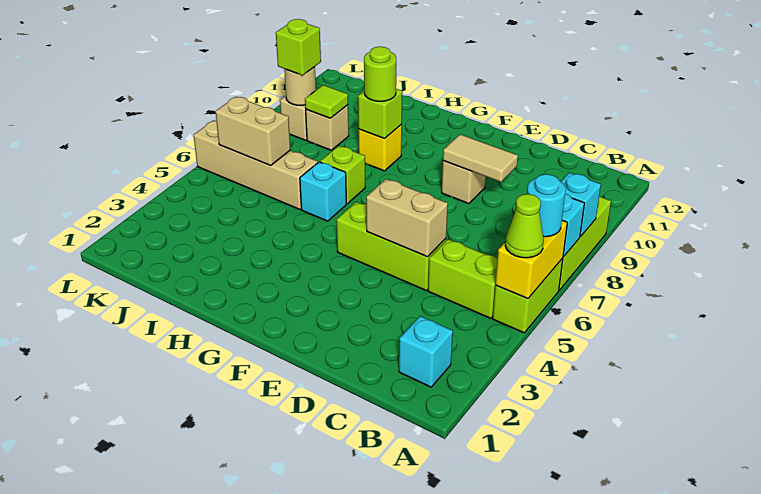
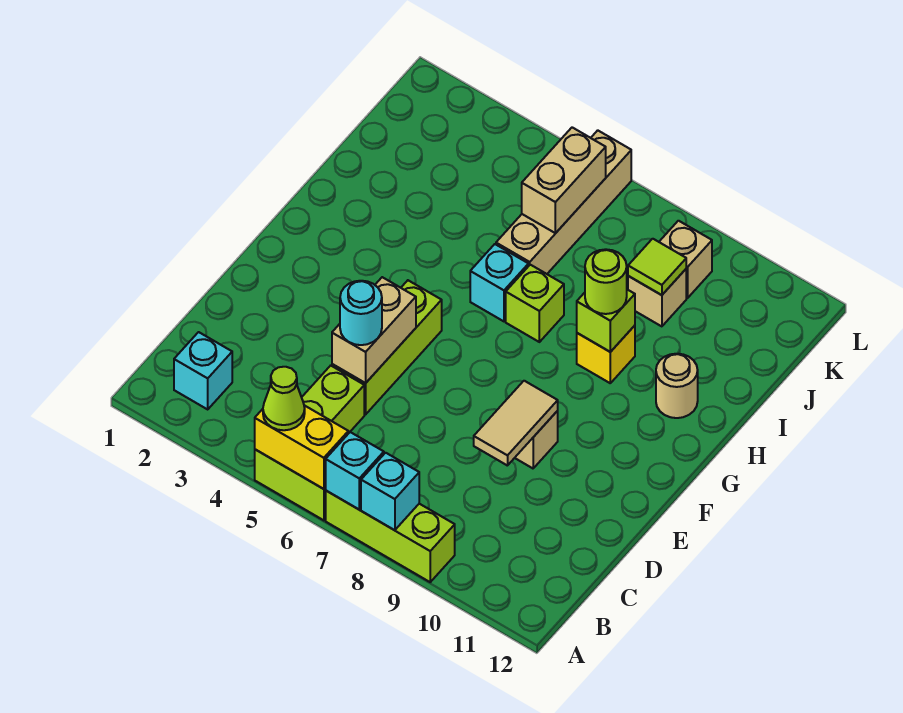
cyan 1x1 round brick [527,174,566,237] -> cyan 1x1 round brick moved to [340,281,382,345]
tan 1x1 round brick [284,67,316,105] -> tan 1x1 round brick moved to [656,354,698,418]
lime 1x1 brick [276,19,321,75] -> none

